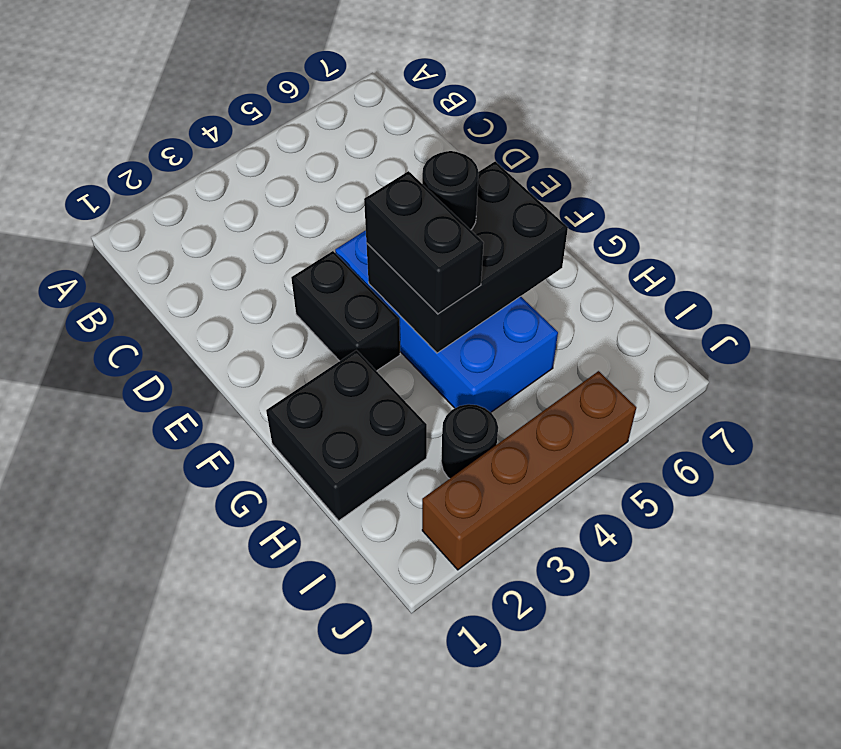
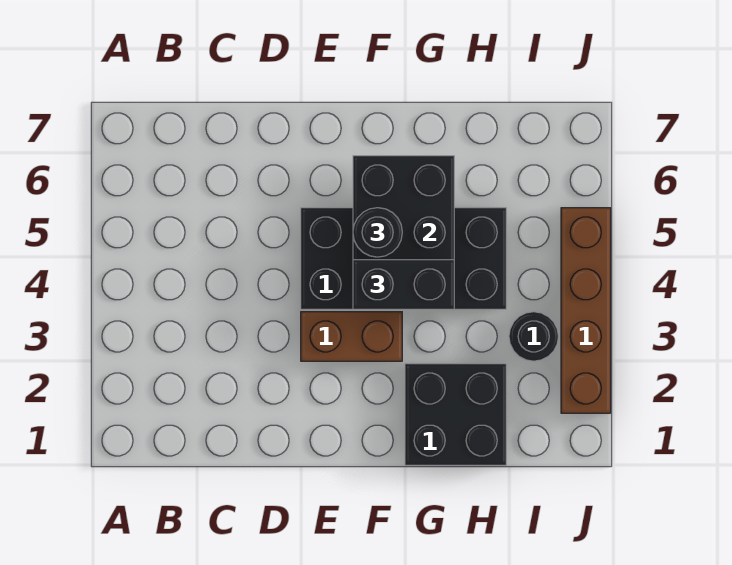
black 1x2 brick [291,251,400,371] -> brown 1x2 brick [301,312,402,361]
blue 2x4 brick [335,230,558,412] -> black 2x4 brick [301,208,506,309]

